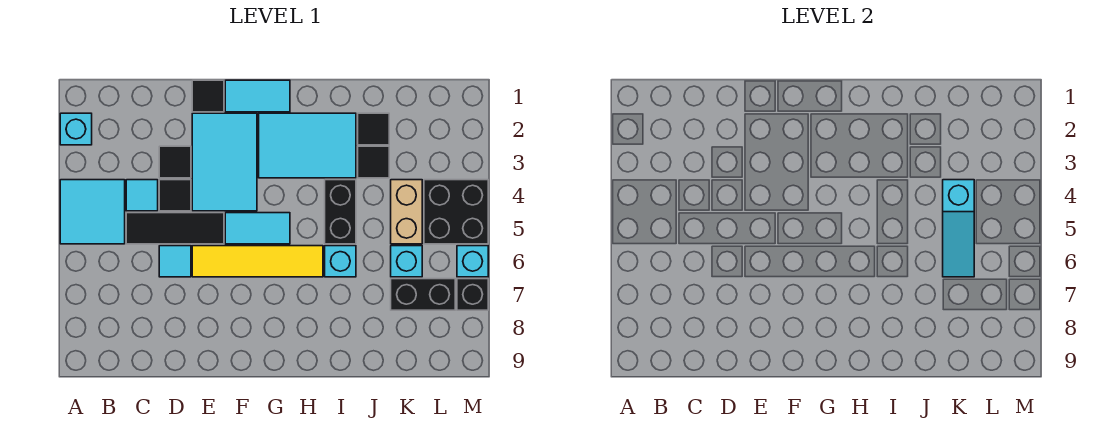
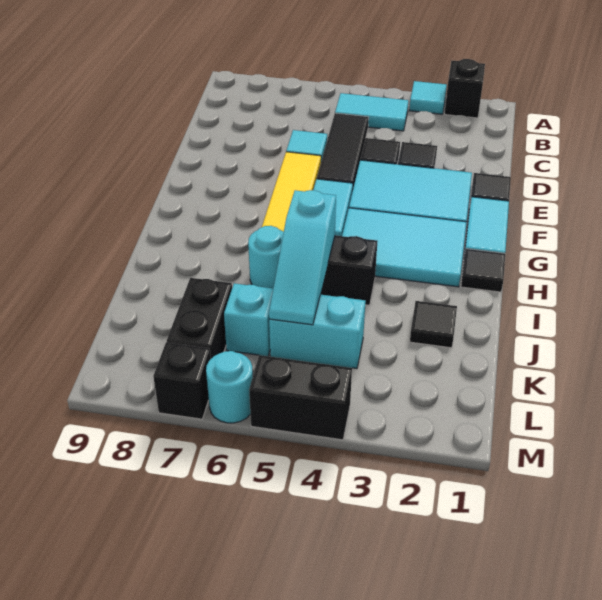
cyan 1x1 brick [60,113,92,145] -> black 1x1 brick [444,59,485,118]
cyan 2x2 tile [60,180,125,244] -> cyan 1x2 tile [335,93,408,131]
cyan 1x1 tile [126,180,158,211] -> cyan 1x1 tile moved to [409,81,447,114]
cyan 2x3 tile [259,113,356,178] -> cyan 2x3 tile turned to [342,208,467,287]
cyan 1x1 brick [325,246,356,277] -> cyan 1x1 round brick [248,226,284,288]
black 1x1 tile [358,146,389,178] -> black 1x1 tile moved to [461,249,505,292]
tan 1x2 brick [391,180,422,244] -> cyan 1x2 brick [269,295,365,369]
cyan 1x3 slope [943,180,974,277] -> cyan 1x3 slope turned to [269,190,336,325]
black 2x2 brick [424,180,488,244] -> black 1x2 brick [249,355,352,440]
cyan 1x1 brick [457,246,488,277] -> cyan 1x1 round brick [206,351,253,423]

